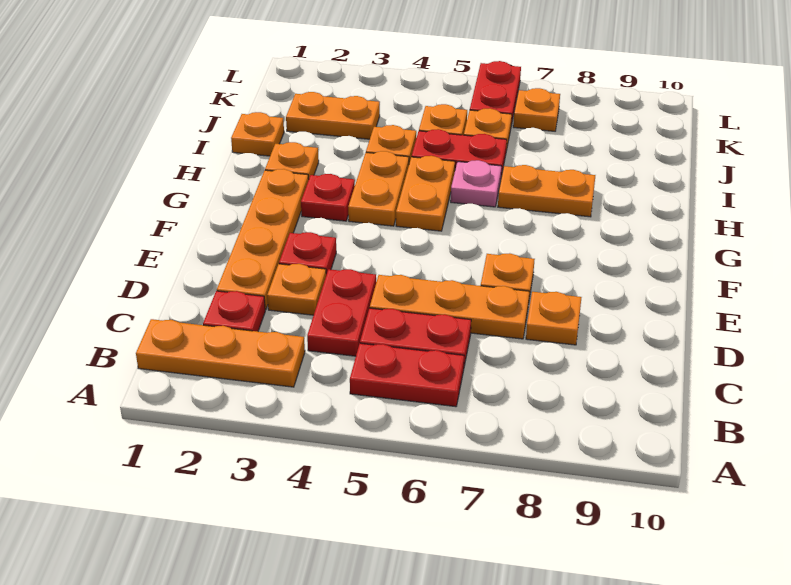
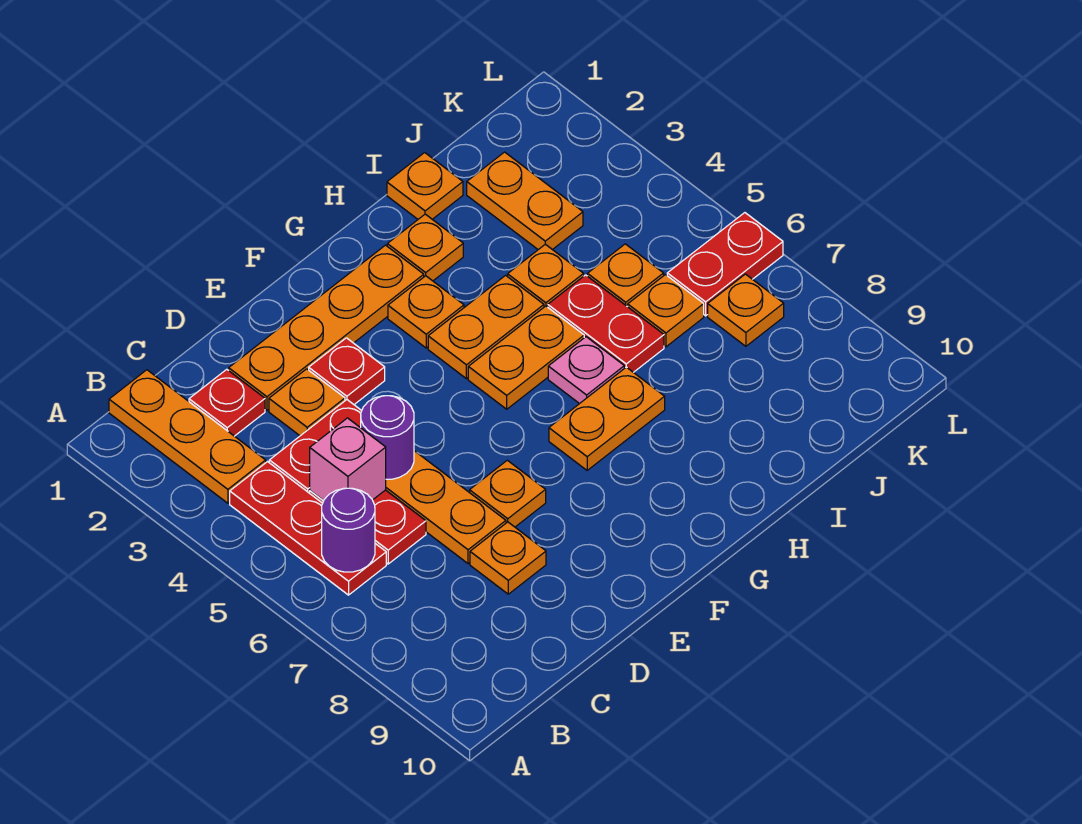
red 1x2 plate [350,343,464,407] -> red 1x3 plate [230,462,386,595]
none -> purple 1x1 round brick [322,488,375,572]
none -> pink 1x1 brick [310,418,386,501]
none -> purple 1x1 round brick [361,396,414,479]
red 1x1 plate [301,174,355,221] -> orange 1x1 plate [388,276,464,348]
orange 1x2 plate [498,165,595,217] -> orange 1x2 plate turned to [549,367,665,470]

